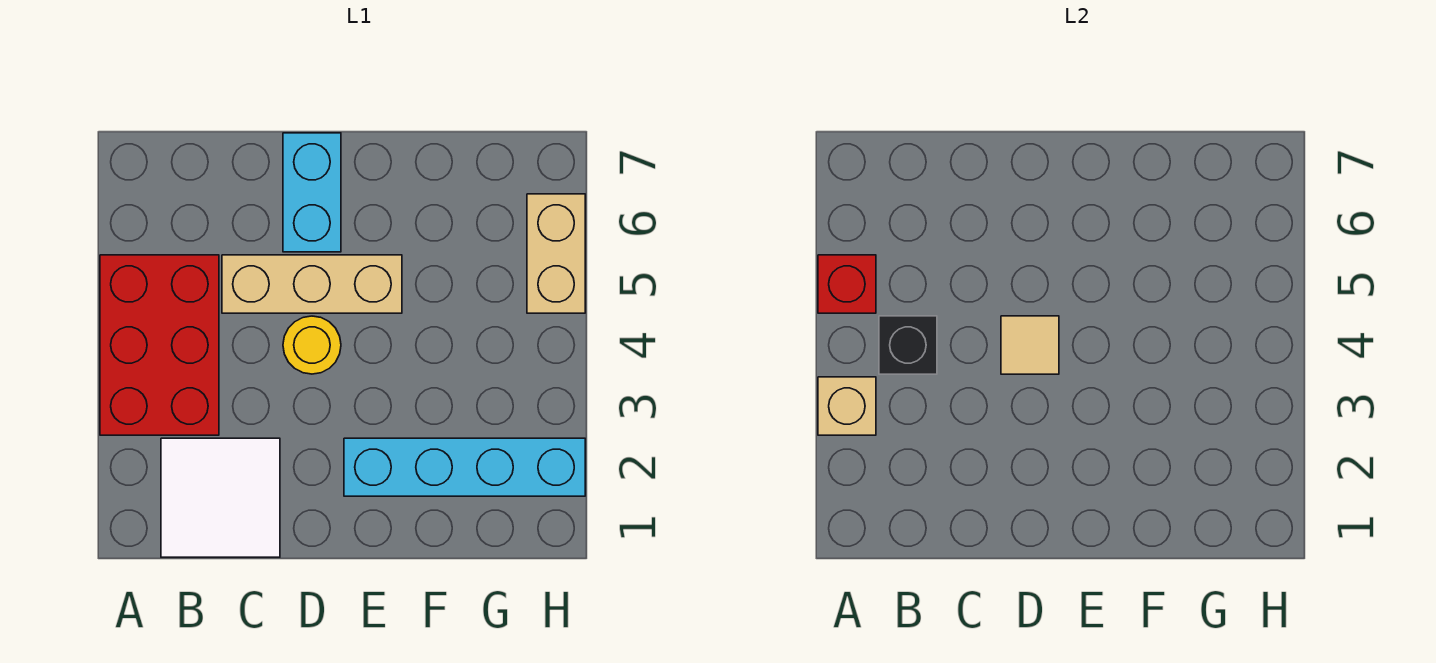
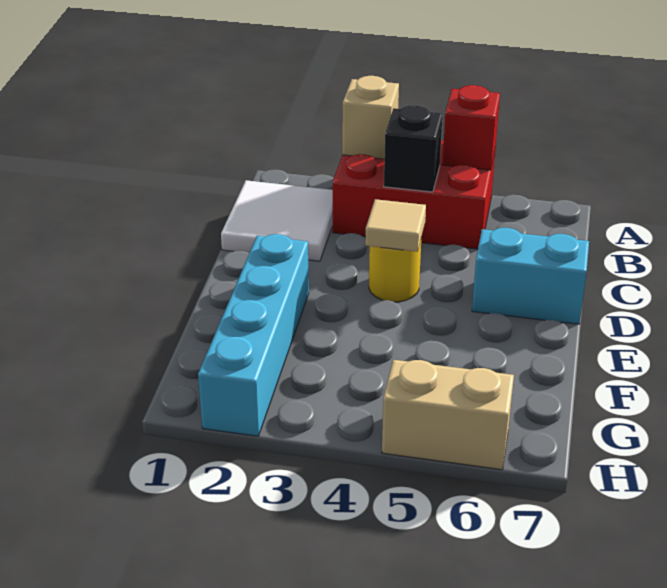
tan 1x3 brick [222,255,402,313] -> none

